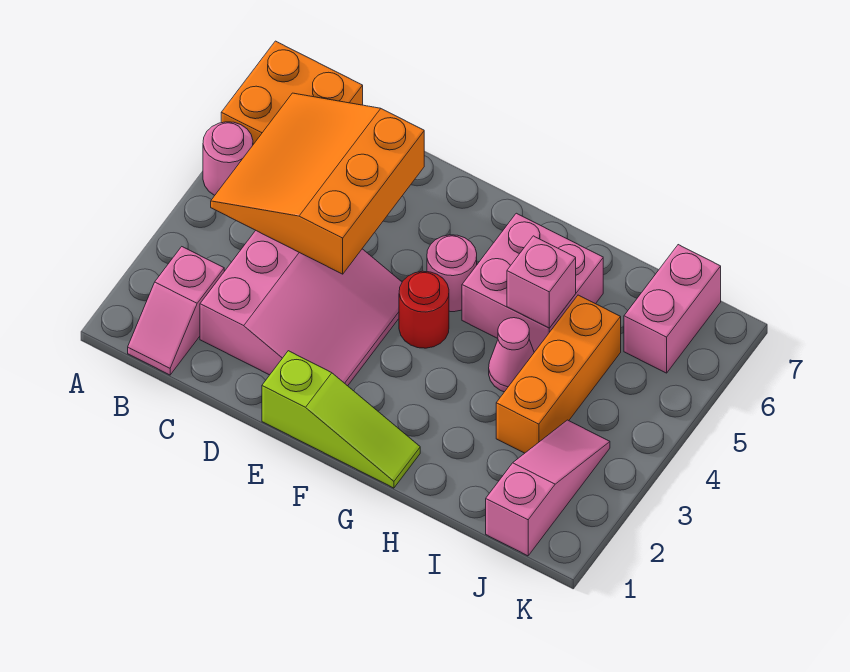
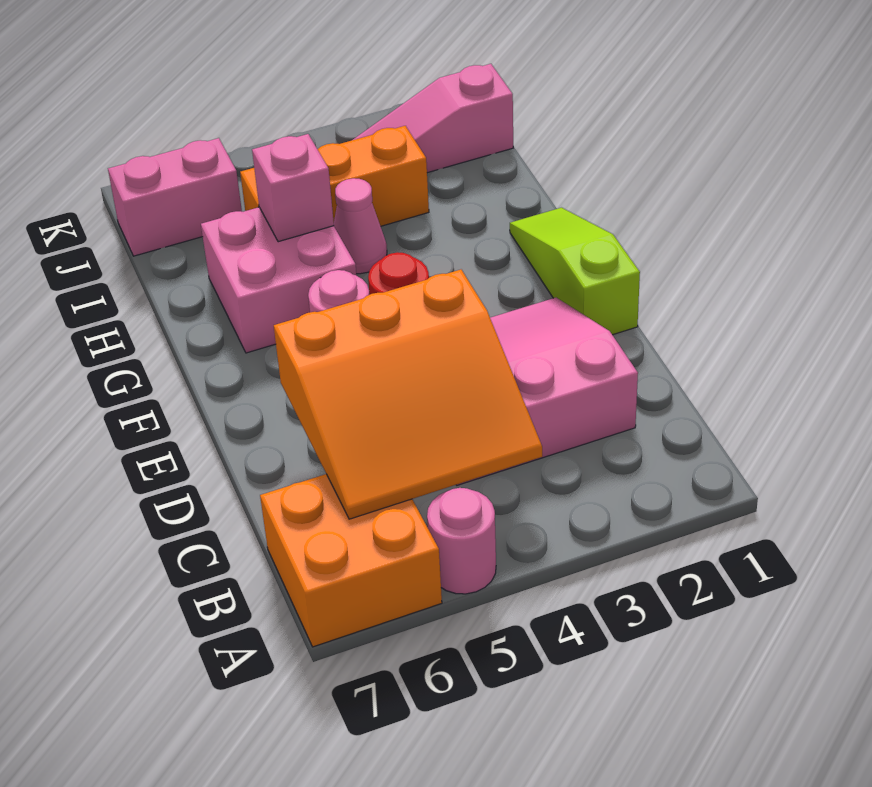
pink 1x2 slope [128,247,224,375] -> none

